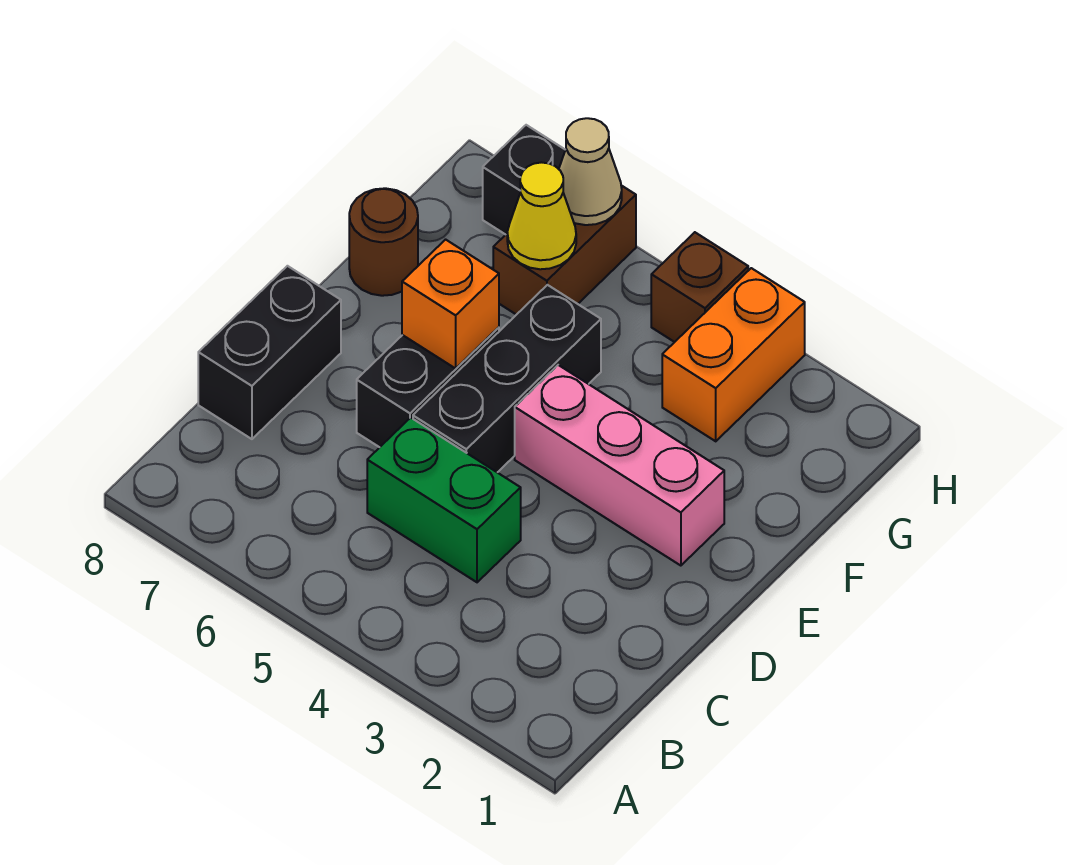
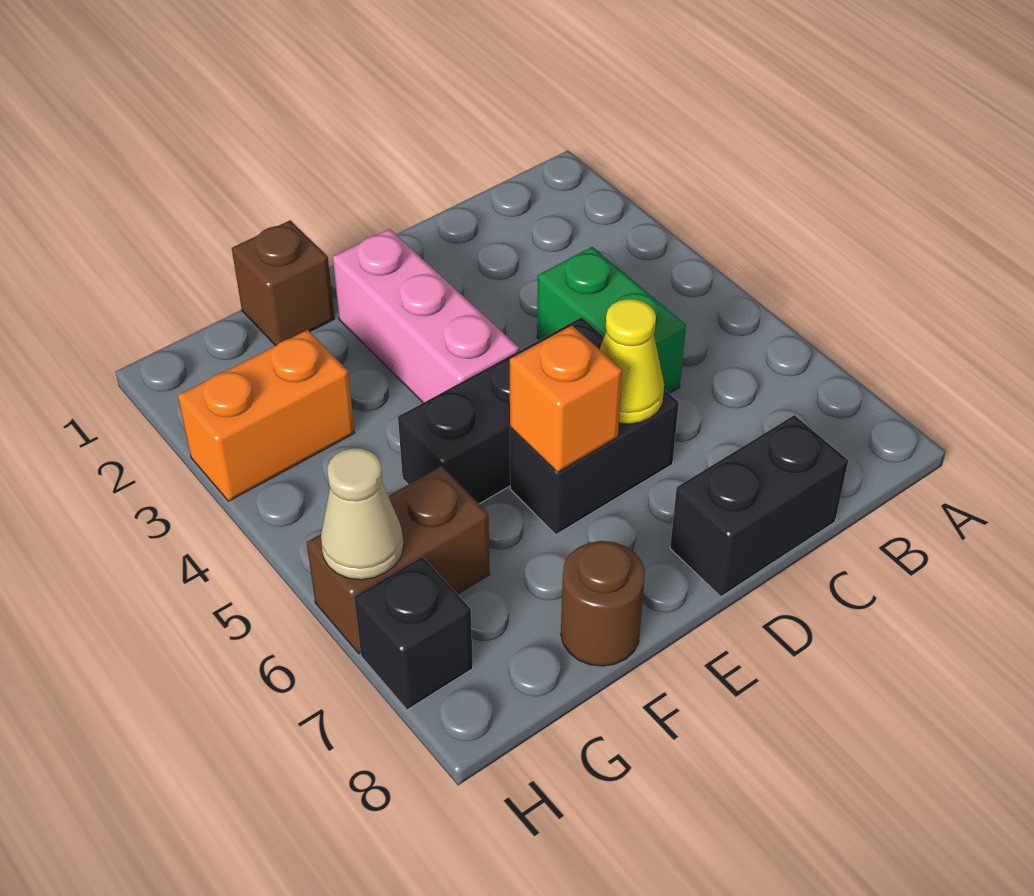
yellow 1x1 cone [507,162,576,269] -> yellow 1x1 cone moved to [600,299,664,424]
brown 1x1 brick [651,232,748,342] -> brown 1x1 brick moved to [232,220,335,346]

